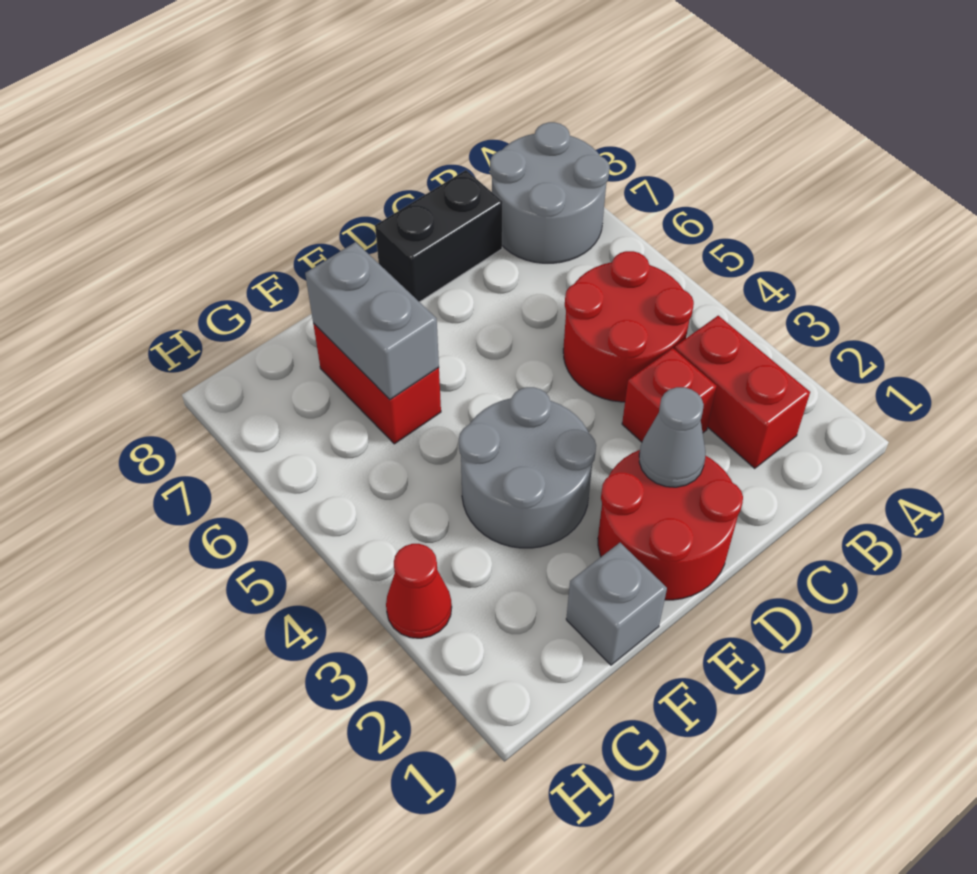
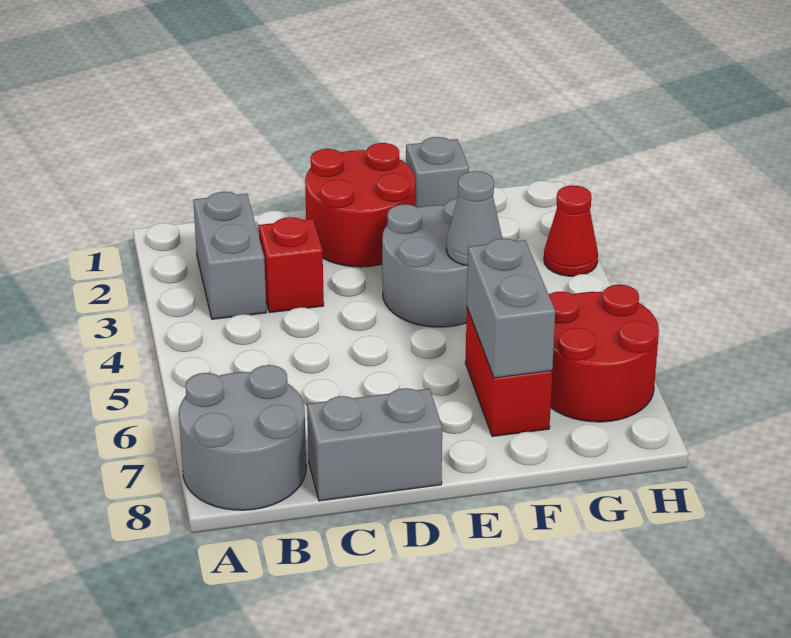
red 1x2 brick [675,316,810,469] -> grey 1x2 brick [193,192,266,319]
red 2x2 round brick [563,251,694,402] -> red 2x2 round brick moved to [549,285,659,422]
black 1x2 brick [375,170,503,302] -> grey 1x2 brick [307,388,442,501]
grey 1x1 cone [639,387,705,487] -> grey 1x1 cone moved to [447,171,502,266]

